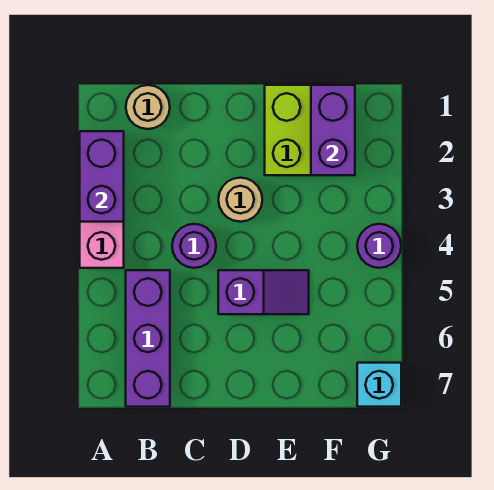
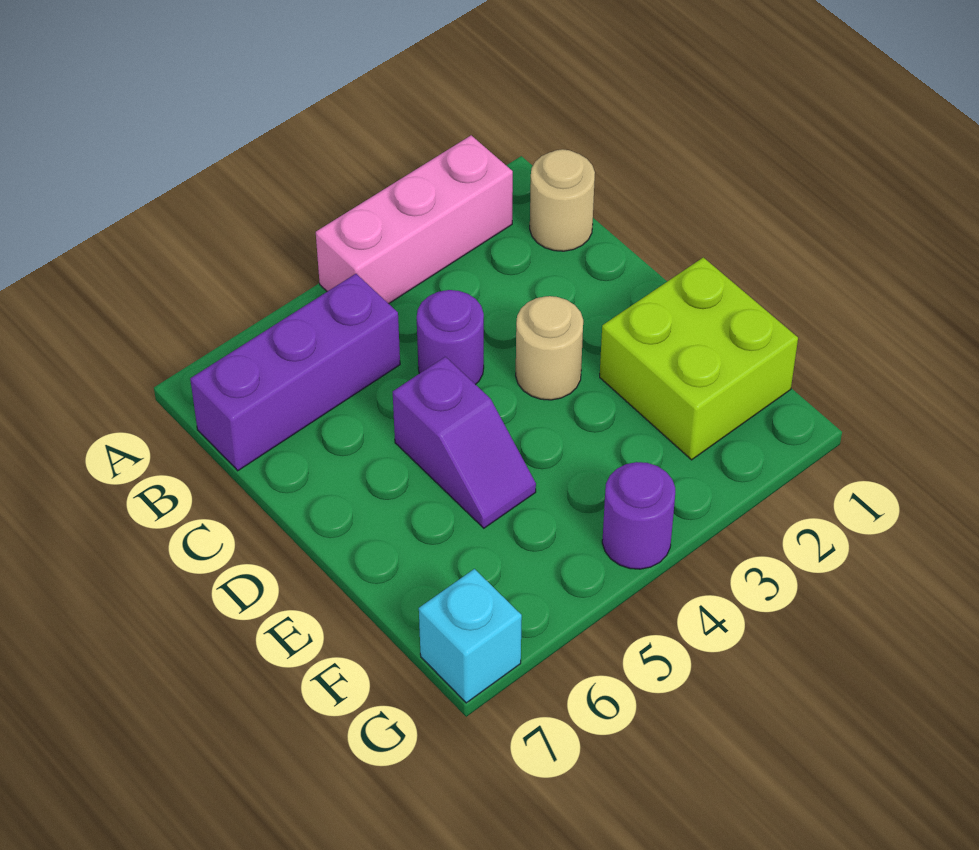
purple 1x2 brick [80,131,124,222] -> none
purple 1x2 brick [311,85,355,175] -> none

